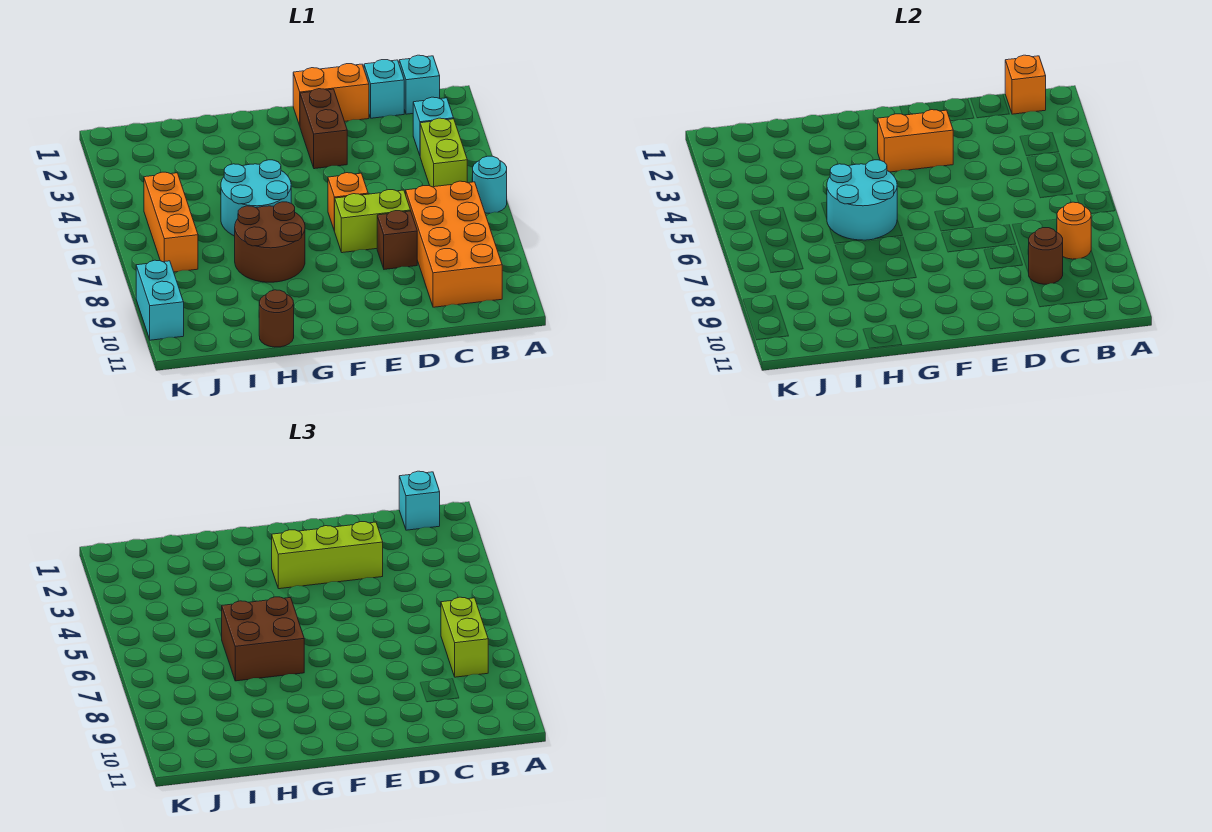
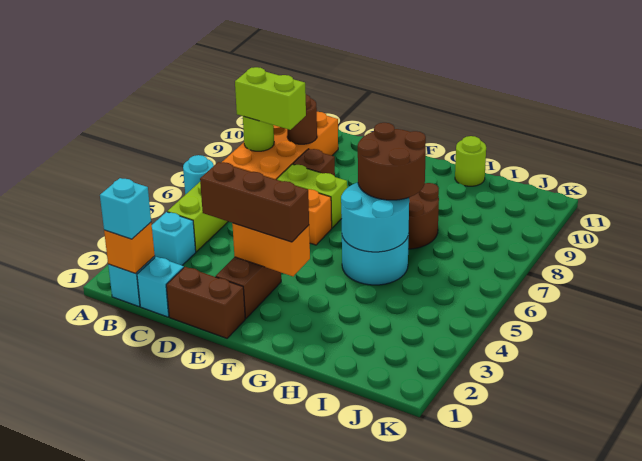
lime 1x2 brick [441,597,488,677] -> lime 1x2 brick turned to [235,67,306,130]
orange 1x1 round brick [1057,202,1091,259] -> lime 1x1 round brick [243,116,274,151]
orange 1x2 brick [293,64,369,125] -> brown 1x2 brick [166,267,245,338]
lime 1x3 brick [272,522,383,589] -> brown 1x3 brick [200,162,309,242]
brown 2x2 brick [222,597,304,681] -> brown 2x2 round brick [358,123,426,200]
brown 1x1 round brick [259,290,294,347] -> lime 1x1 round brick [455,136,486,186]
orange 1x3 brick [144,172,198,272] -> none
cyan 1x2 brick [136,260,184,340] -> none

